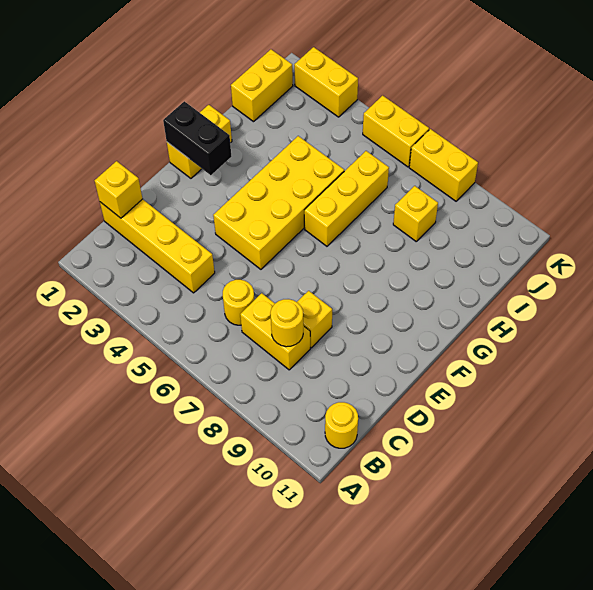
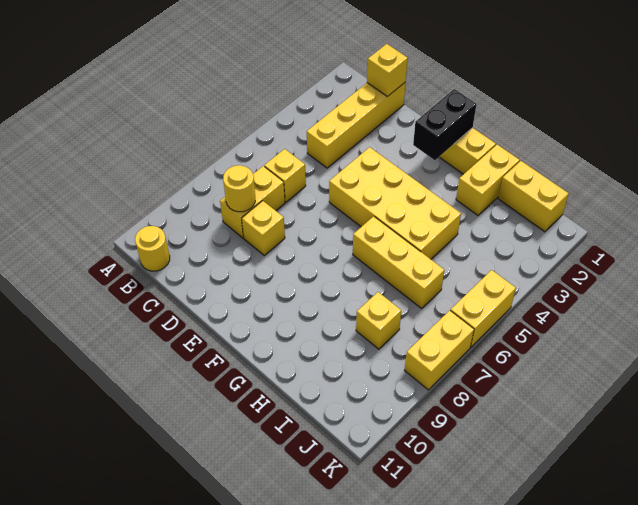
yellow 1x1 round brick [223,280,254,325] -> yellow 1x1 brick [264,149,306,202]
yellow 1x2 brick [294,47,358,117] -> yellow 1x2 brick moved to [456,145,520,215]

